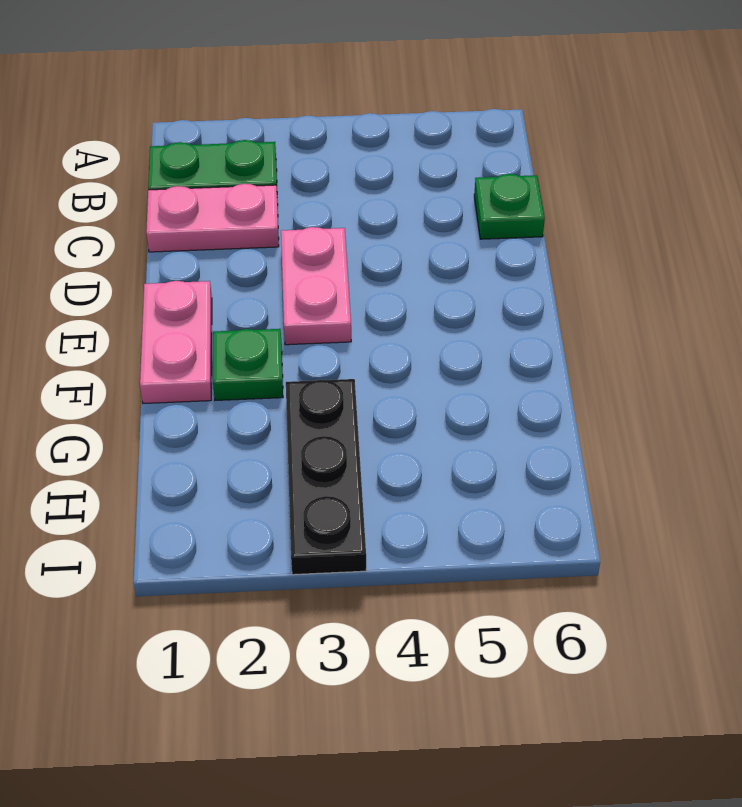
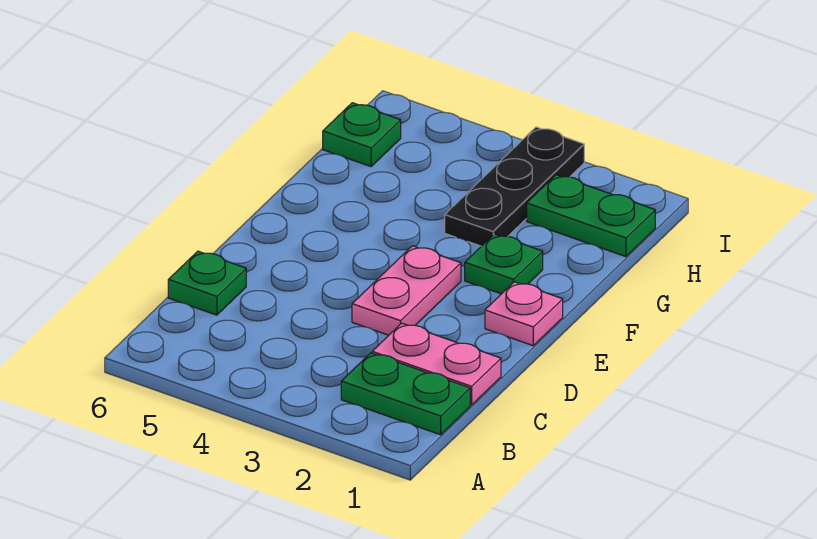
pink 1x2 plate [140,281,212,403] -> pink 1x1 plate [485,282,563,346]
none -> green 1x2 plate [527,175,655,257]
none -> green 1x1 plate [323,103,401,167]

